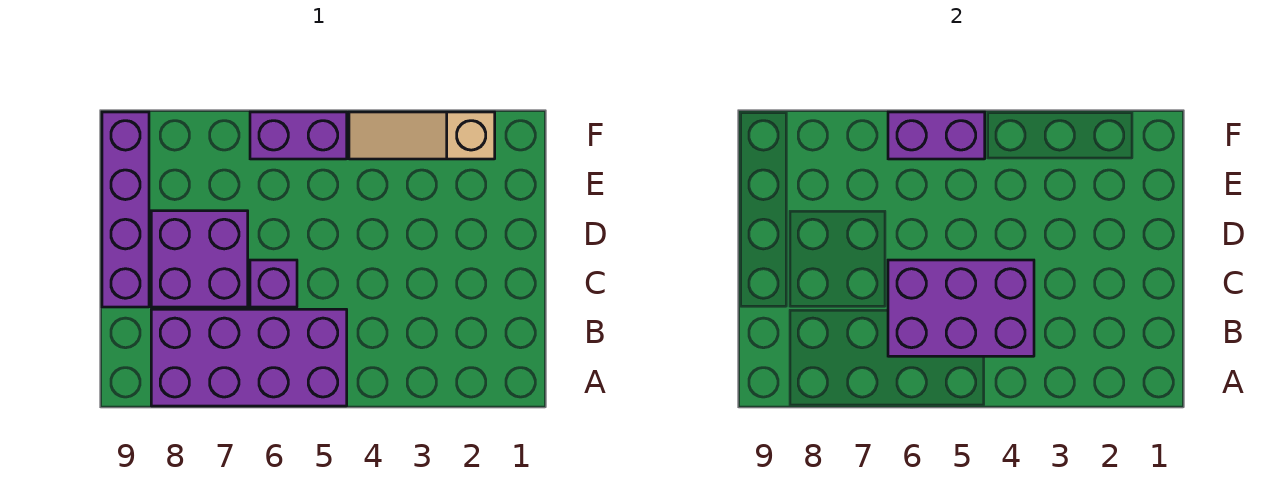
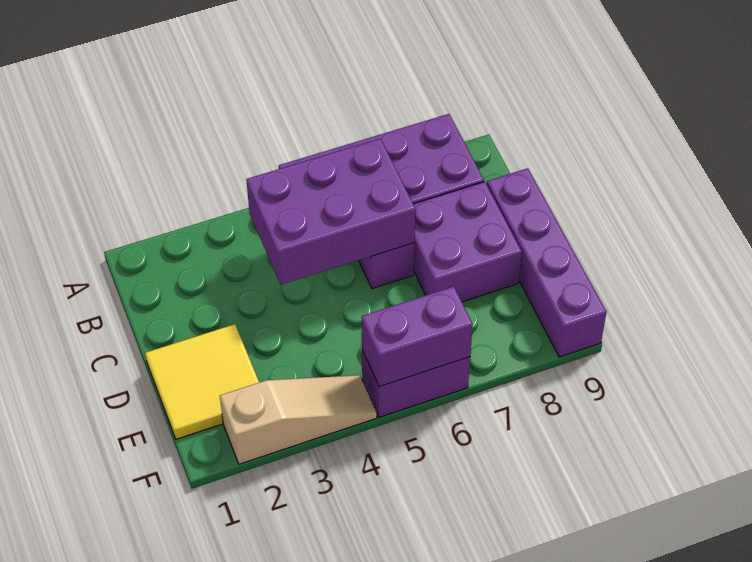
none -> yellow 2x2 tile [145,324,259,439]

